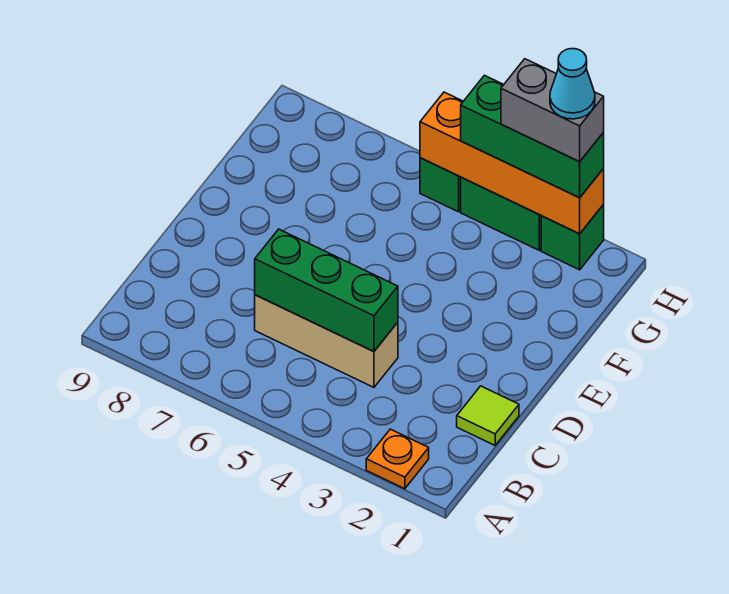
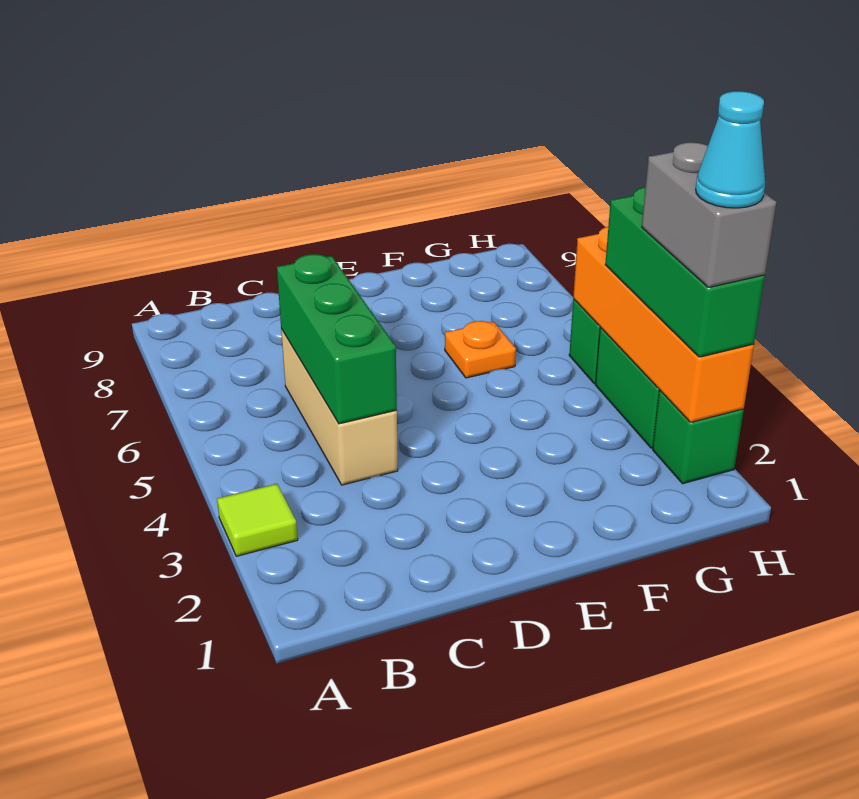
orange 1x1 plate [366,429,429,489] -> orange 1x1 plate moved to [445,321,516,378]
lime 1x1 tile [457,386,519,445] -> lime 1x1 tile moved to [217,484,298,556]

